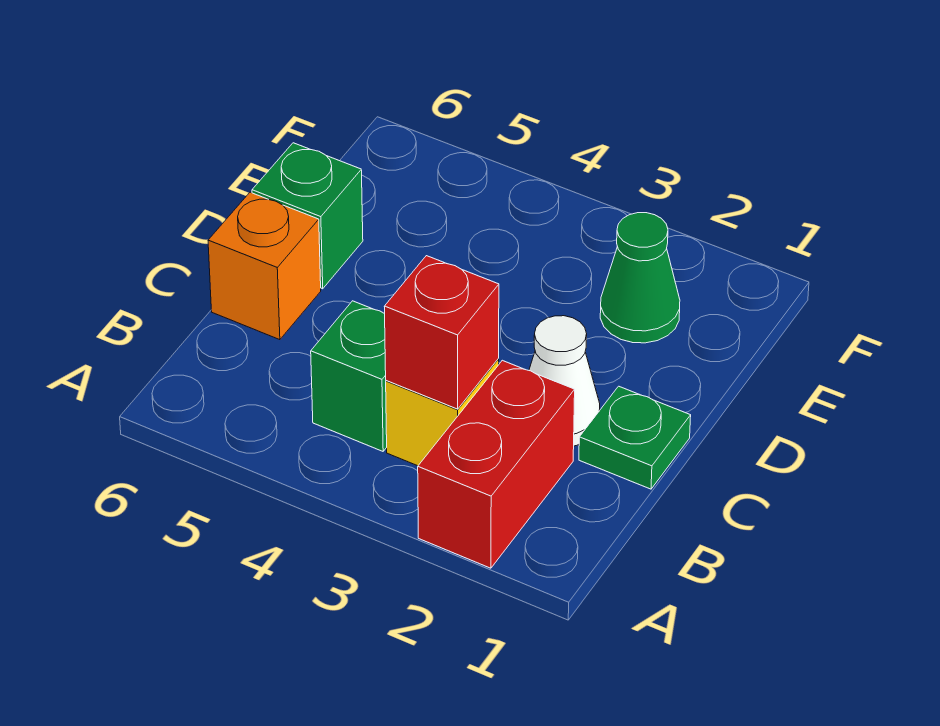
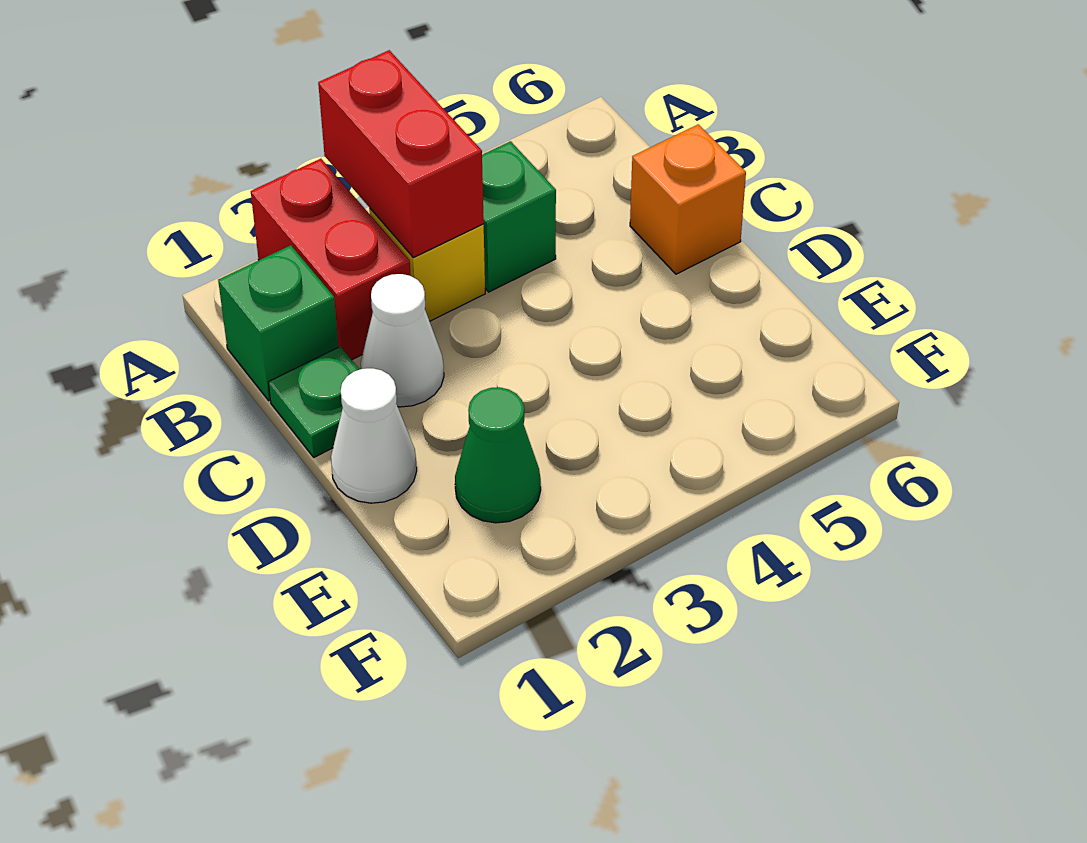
red 1x1 brick [384,256,499,409] -> red 1x2 brick [318,50,484,258]
none -> white 1x1 cone [331,368,417,503]
green 1x1 brick [252,143,363,289] -> green 1x1 brick moved to [218,245,338,401]

